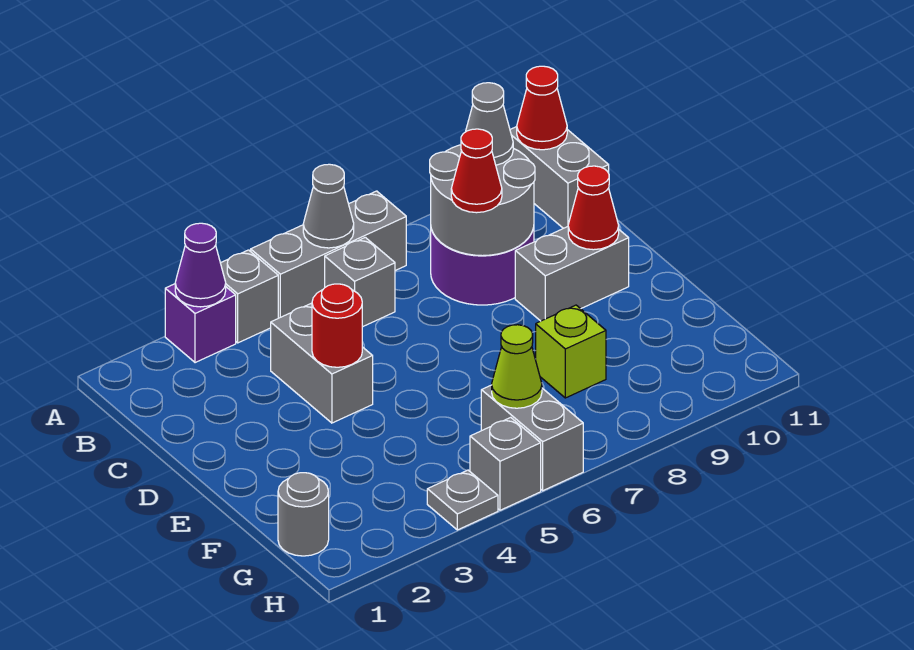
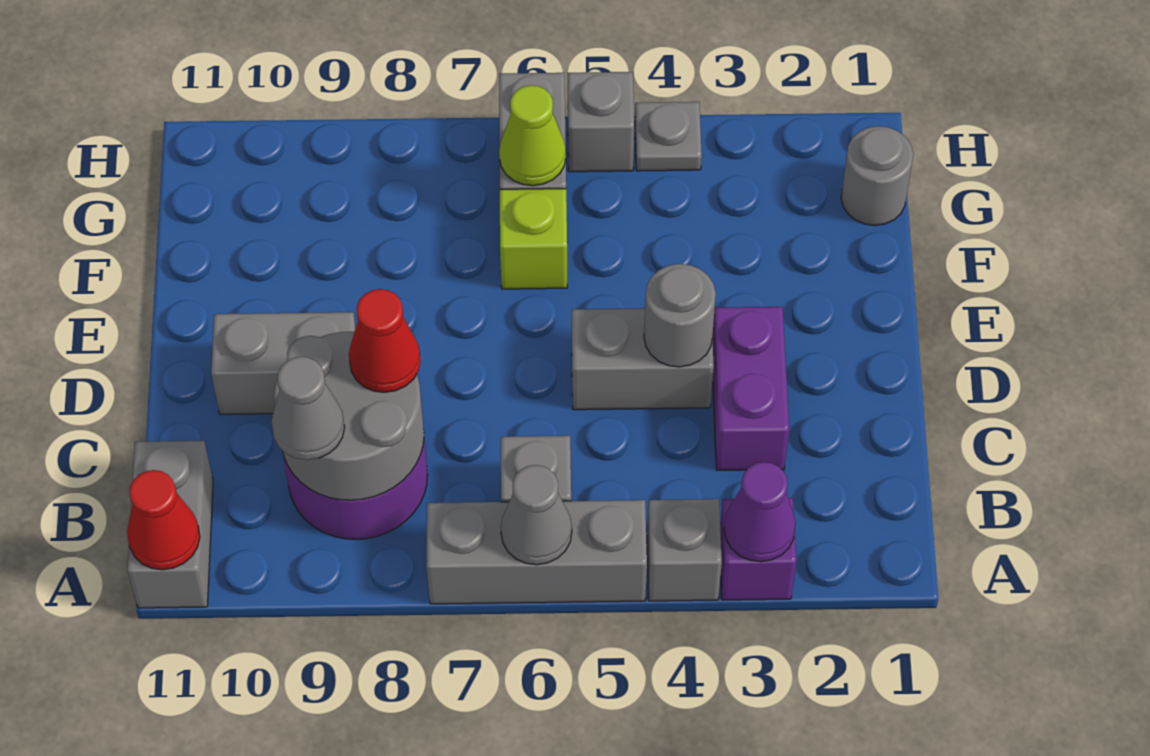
none -> purple 1x2 brick [712,307,789,470]
grey 1x2 brick [271,304,373,423] -> grey 1x2 brick turned to [572,308,714,410]
red 1x1 round brick [312,284,362,367] -> grey 1x1 round brick [644,264,716,367]
red 1x1 cone [568,166,619,250] -> none
lime 1x1 brick [536,305,606,398] -> lime 1x1 brick moved to [500,189,567,289]

